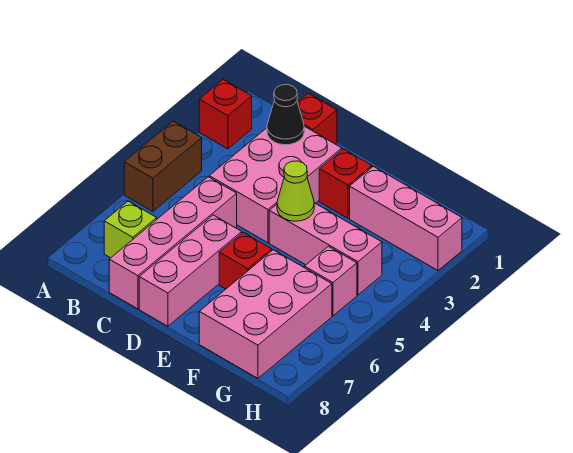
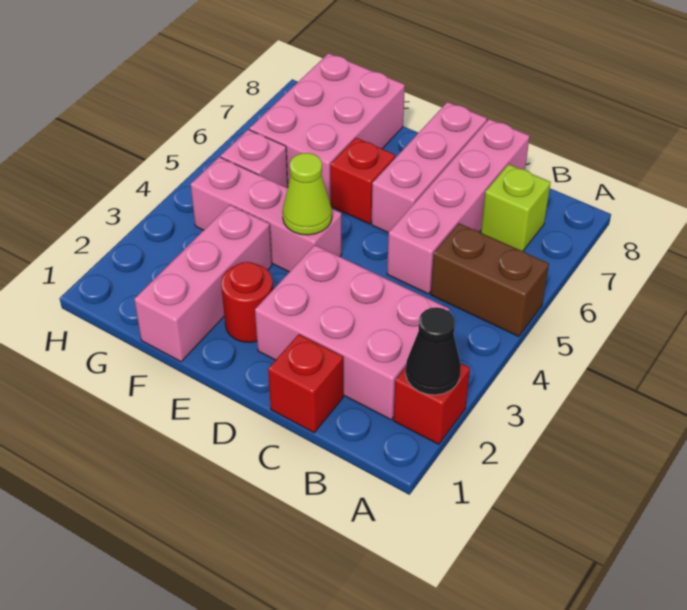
brown 1x2 brick [124,121,202,211] -> brown 1x2 brick turned to [431,223,549,337]
pink 2x3 brick [209,126,342,243] -> pink 2x3 brick turned to [255,245,449,420]
black 1x1 cone [267,85,304,145] -> black 1x1 cone moved to [406,307,461,395]
red 1x1 brick [319,149,372,218] -> red 1x1 round brick [221,262,273,343]
pink 1x3 brick [350,166,462,271] -> pink 1x3 brick turned to [134,205,272,362]

